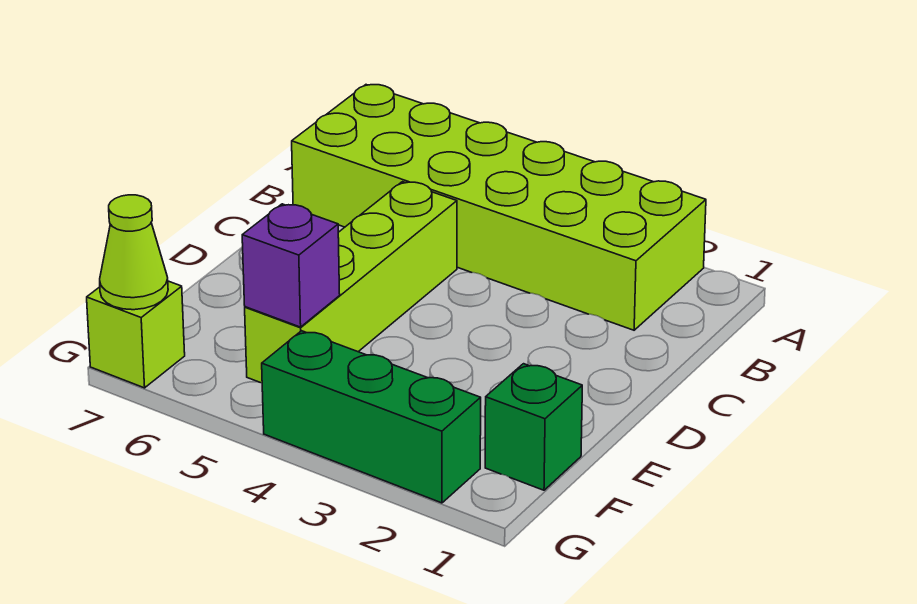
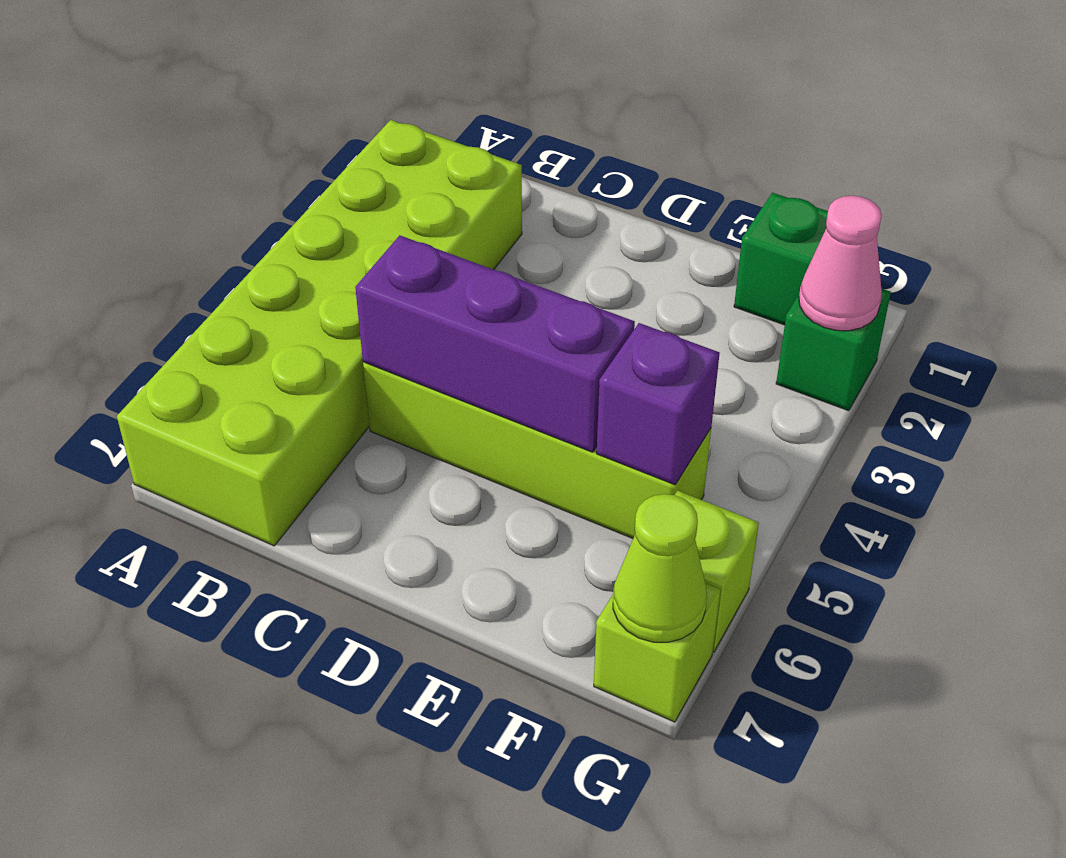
none -> purple 1x3 brick [355,235,635,452]
green 1x3 brick [262,331,481,503] -> green 1x1 brick [776,288,891,411]
none -> pink 1x1 cone [799,196,882,331]
none -> lime 1x1 brick [675,491,759,652]

